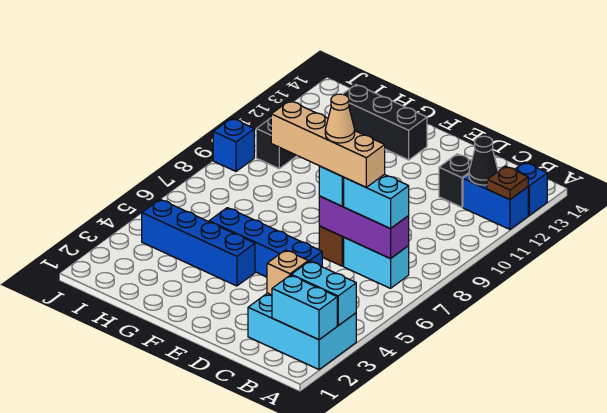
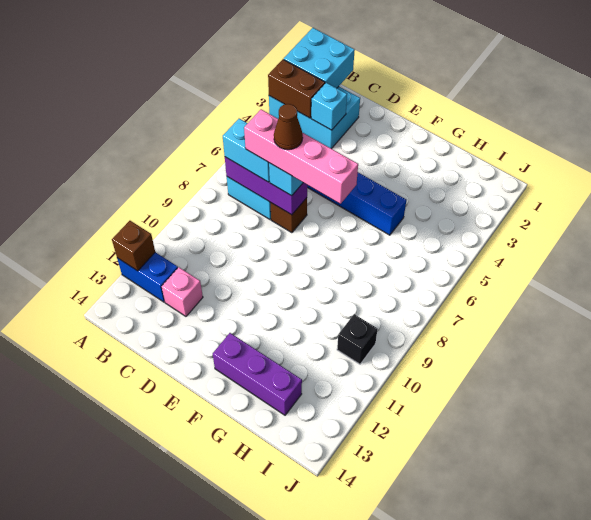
cyan 1x2 brick [272,275,337,340] -> cyan 2x2 brick [284,28,355,88]
cyan 1x2 brick [291,261,356,326] -> brown 1x2 brick [268,59,325,118]
brown 1x1 plate [487,166,528,200] -> brown 1x1 brick [112,221,155,271]
blue 1x1 brick [515,162,547,215] -> none
black 1x1 cone [469,136,498,185] -> none
tan 1x1 brick [267,250,308,295] -> cyan 1x1 brick [311,83,347,130]
tan 1x4 brick [271,101,385,187] -> pink 1x4 brick [244,109,358,204]
black 1x1 brick [439,154,472,207] -> pink 1x1 brick [162,267,203,316]
tan 1x1 cone [325,94,355,143] -> brown 1x1 cone [274,104,303,150]
blue 1x4 brick [142,199,255,286] -> none
black 1x3 brick [343,85,427,160] -> purple 1x3 brick [213,333,302,415]
blue 1x1 brick [213,118,254,171] -> none

